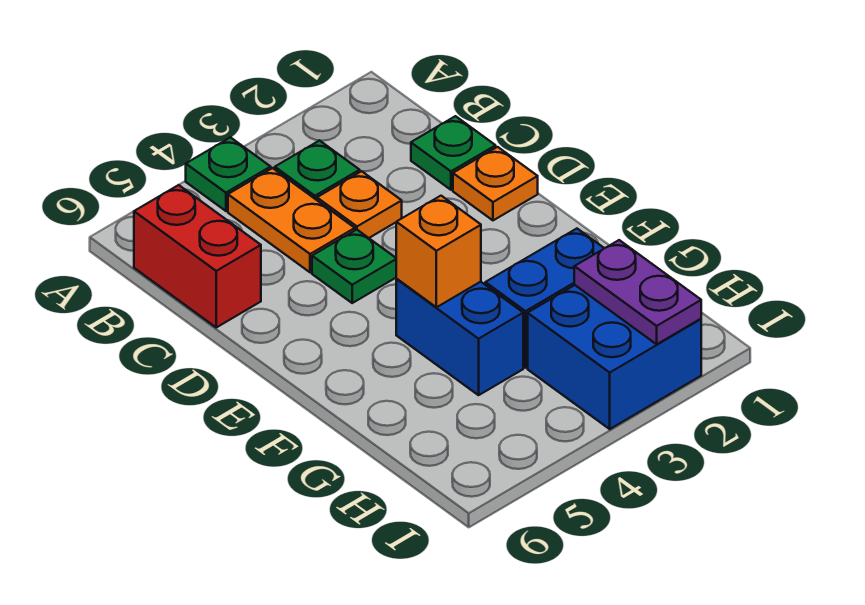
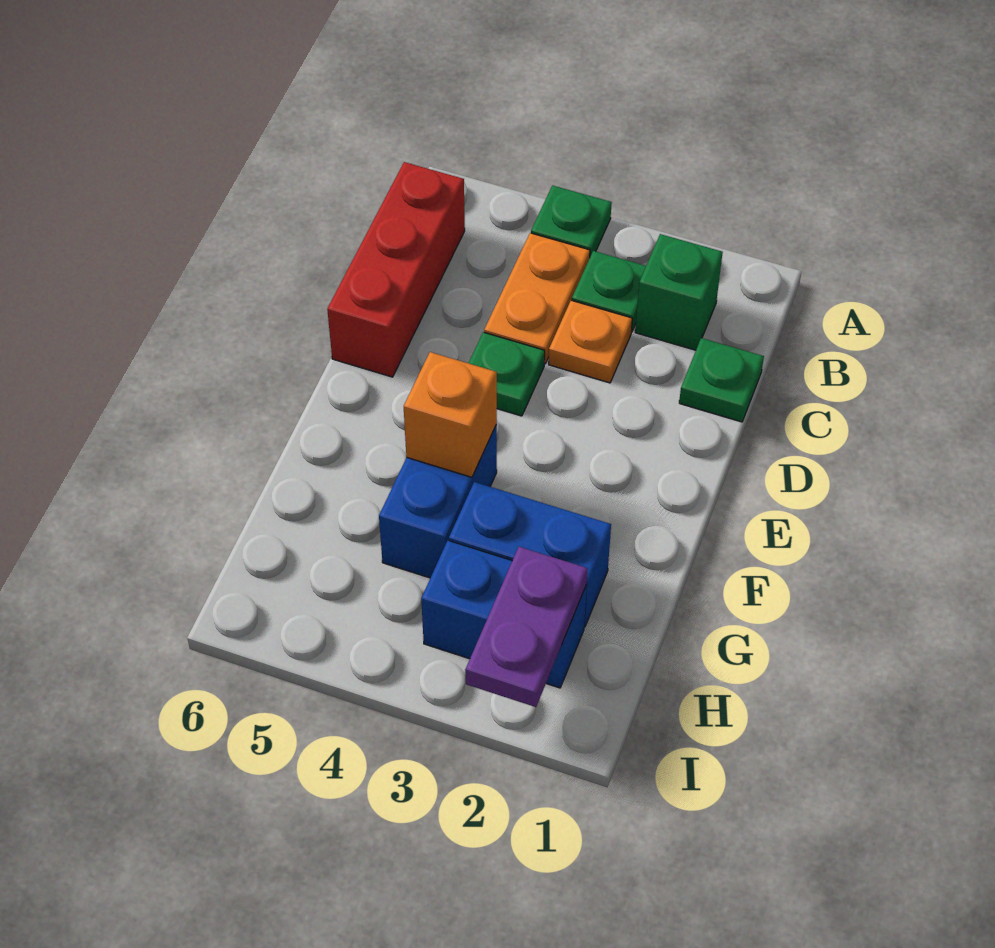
none -> green 1x1 brick [635,234,723,350]
red 1x2 brick [134,185,261,327] -> red 1x3 brick [327,162,465,377]
orange 1x1 plate [453,147,538,220] -> none
blue 2x2 brick [528,285,701,429] -> blue 1x2 brick [421,541,587,688]

